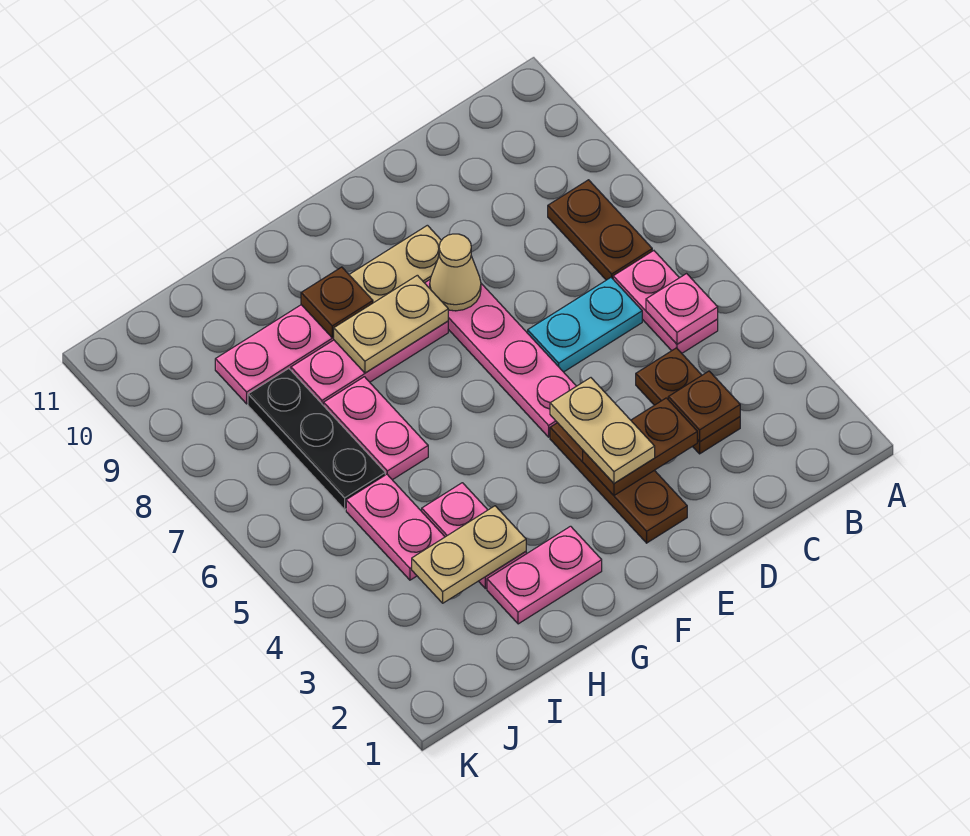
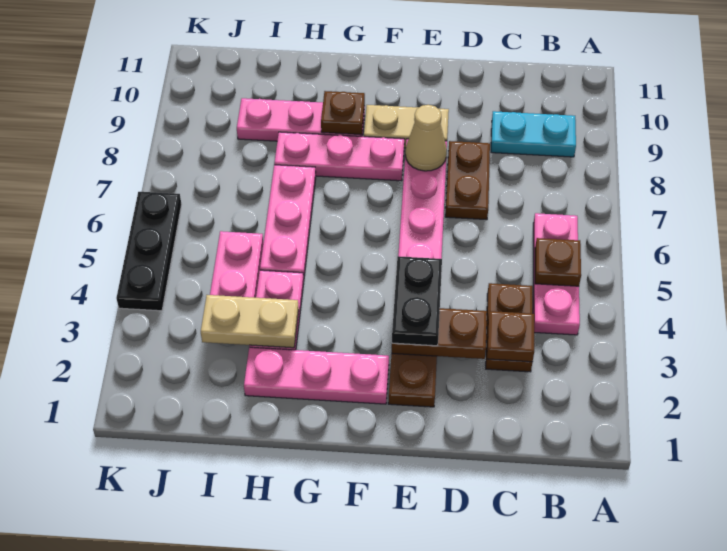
pink 1x2 plate [613,251,718,353] -> pink 1x3 plate [533,213,580,335]
pink 1x1 plate [646,274,718,344] -> brown 1x1 plate [535,238,581,286]
brown 1x2 plate [548,180,652,280] -> brown 1x2 plate moved to [445,141,490,220]
cyan 1x2 plate [528,278,642,372] -> cyan 1x2 plate moved to [491,111,576,157]
tan 1x2 plate [550,378,655,483] -> black 1x2 plate [392,256,442,346]
tan 1x2 plate [334,275,448,373] -> none
pink 1x2 plate [487,526,602,624] -> pink 1x3 plate [244,347,389,404]
pink 1x2 plate [324,377,428,480] -> pink 1x3 plate [260,165,316,280]
black 1x3 plate [248,368,385,509] -> black 1x3 plate moved to [116,192,182,311]

